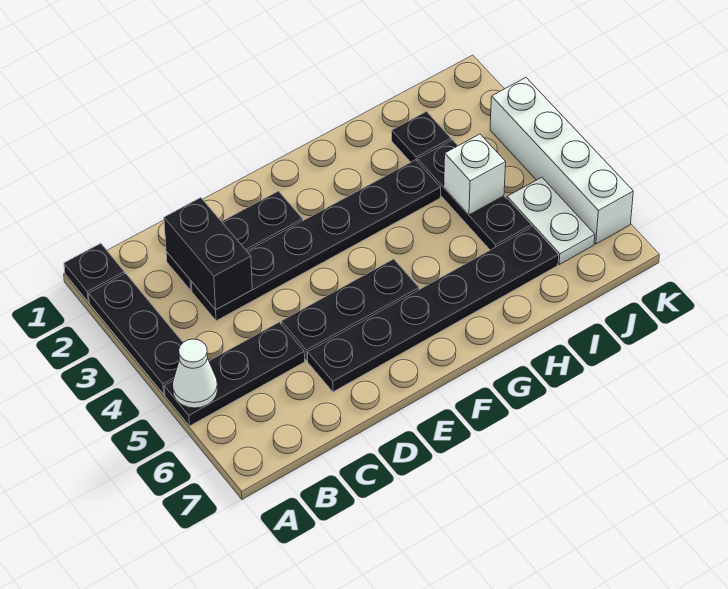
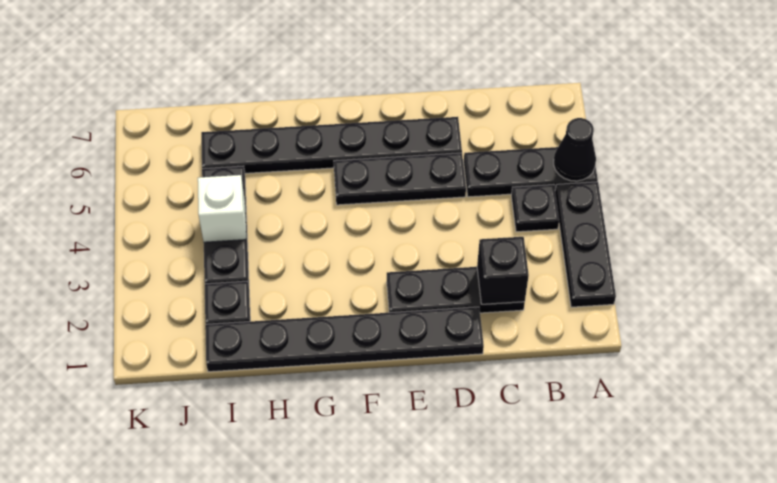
black 1x1 plate [64,243,125,302] -> black 1x1 plate moved to [511,185,559,232]
white 1x1 cone [173,339,218,408] -> black 1x1 cone [554,118,596,181]
black 1x2 brick [164,198,252,310] -> black 1x1 brick [477,237,529,304]
black 1x6 plate [191,160,441,321] -> black 1x6 plate moved to [205,307,484,372]
white 1x2 plate [507,177,595,265] -> none
white 1x4 brick [490,78,633,244] -> none

